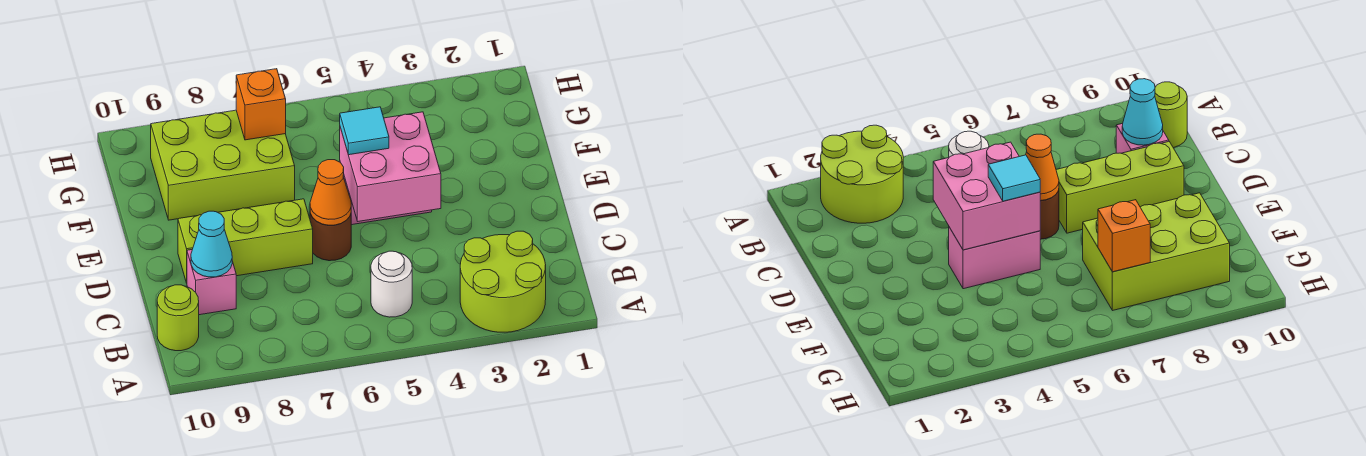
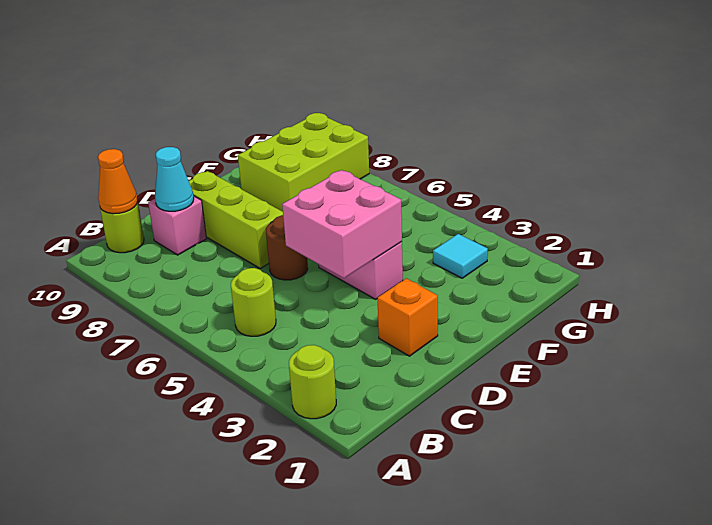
lime 2x2 round brick [460,231,546,332] -> lime 1x1 round brick [289,345,336,419]
white 1x1 round brick [371,251,412,317] -> lime 1x1 round brick [231,268,276,336]
orange 1x1 cone [310,160,351,225] -> orange 1x1 cone moved to [98,149,138,214]
cyan 1x1 tile [340,107,389,155] -> cyan 1x1 tile moved to [433,234,488,278]
lime 2x3 brick [151,110,295,220] -> lime 2x3 brick turned to [238,113,369,212]
orange 1x1 brick [236,69,286,140] -> orange 1x1 brick moved to [377,278,438,356]

